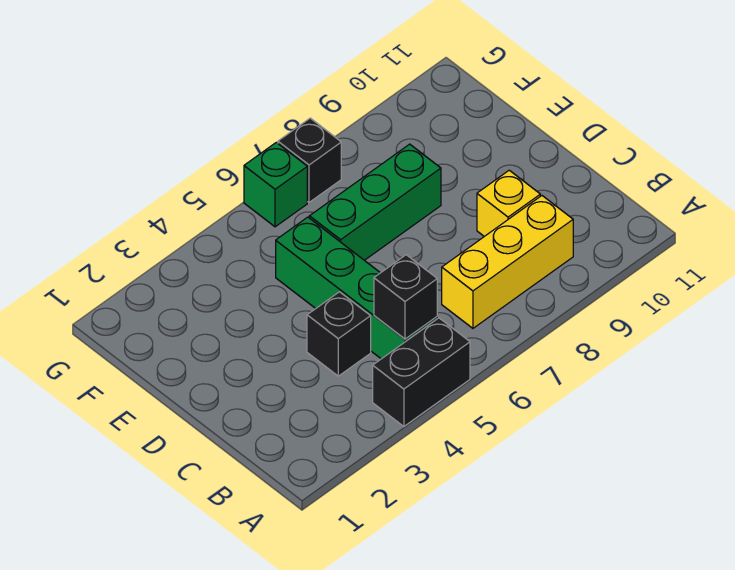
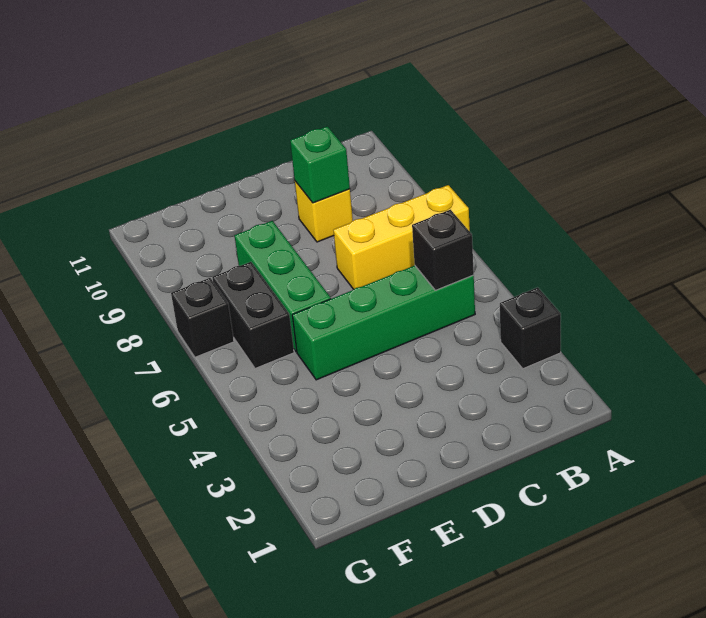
black 1x2 brick [373,318,470,426] -> black 1x2 brick moved to [212,262,294,368]
yellow 1x3 brick [442,196,573,328] -> yellow 1x3 brick turned to [333,185,470,289]
black 1x1 brick [307,292,371,376] -> black 1x1 brick moved to [500,287,561,369]
green 1x1 brick [244,142,307,227] -> green 1x1 brick moved to [290,126,350,203]

